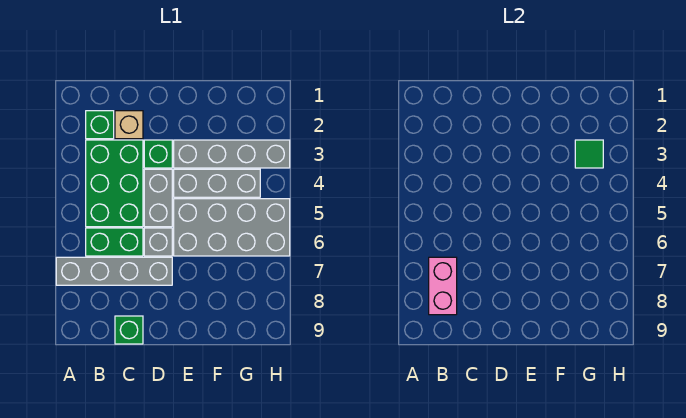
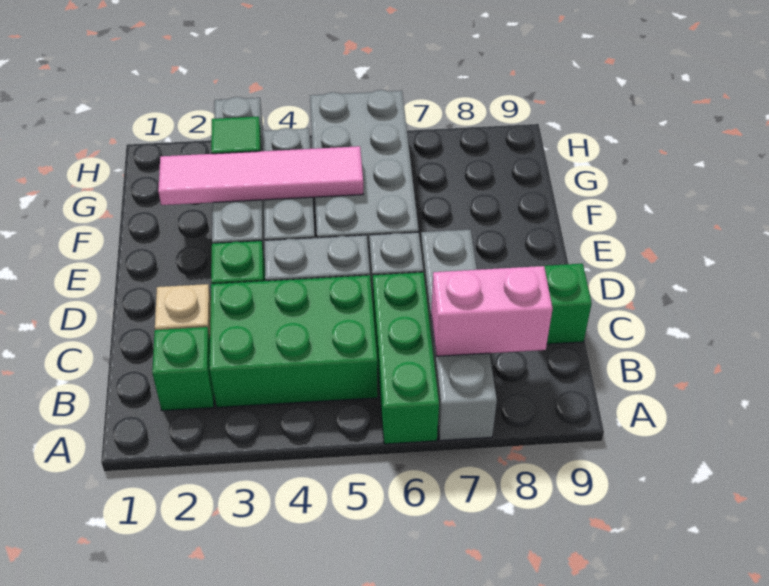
green 1x2 brick [86,228,143,256] -> green 1x3 brick [373,272,439,444]
none -> pink 1x4 tile [158,146,363,205]

